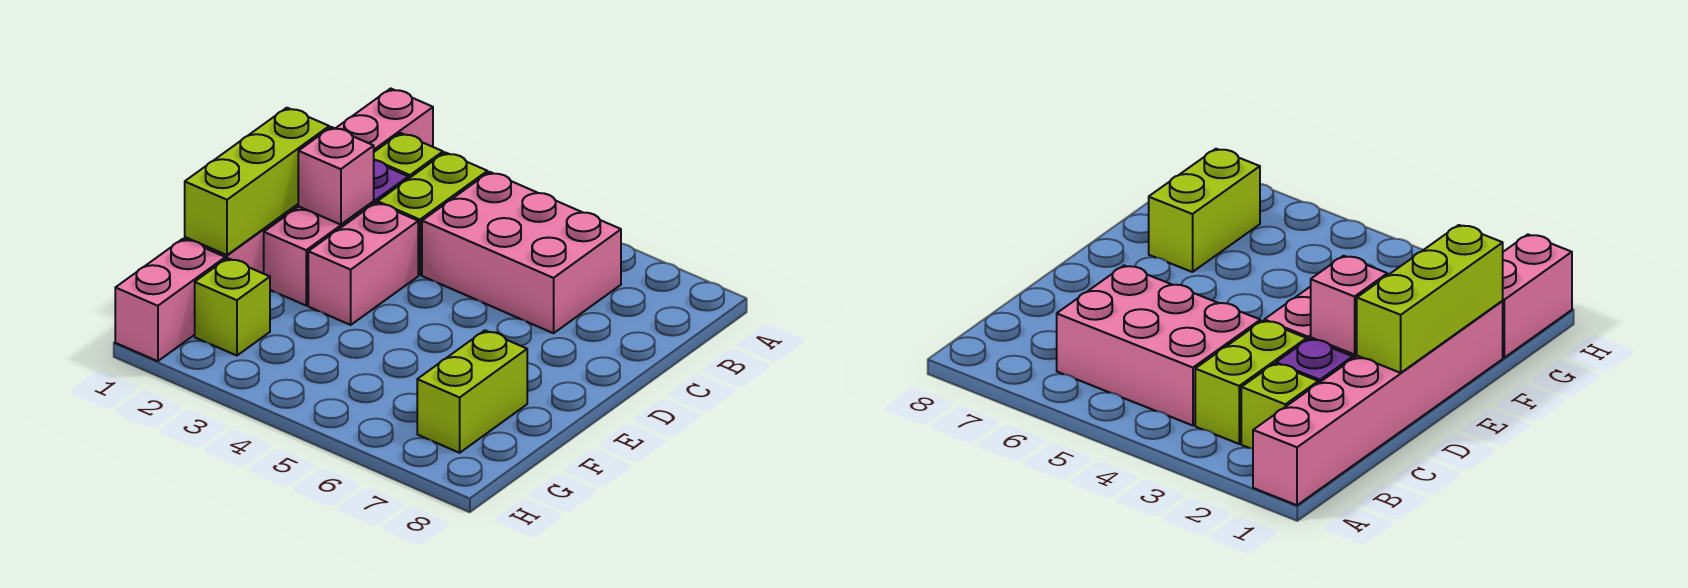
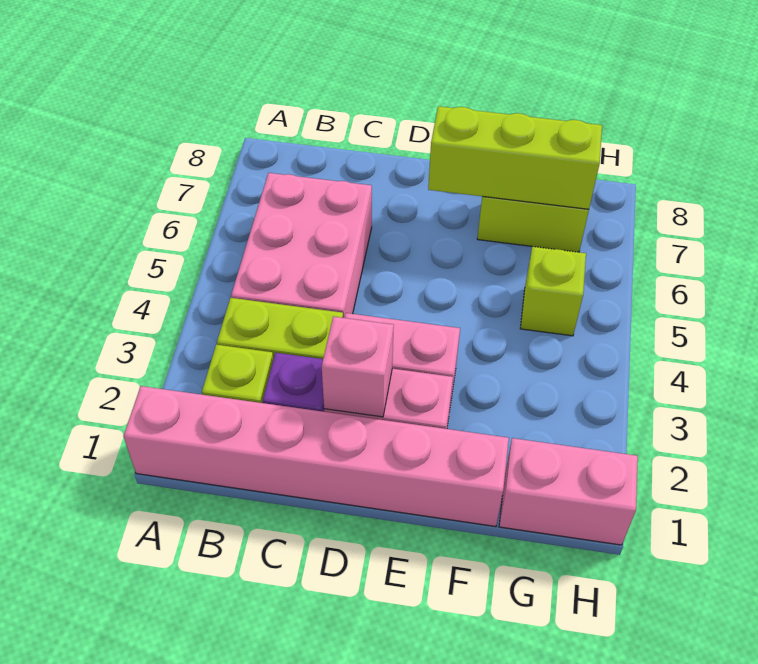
lime 1x3 brick [185,108,329,255] -> lime 1x3 brick moved to [428,106,602,209]
lime 1x1 brick [195,258,270,356] -> lime 1x1 brick moved to [520,247,586,336]

